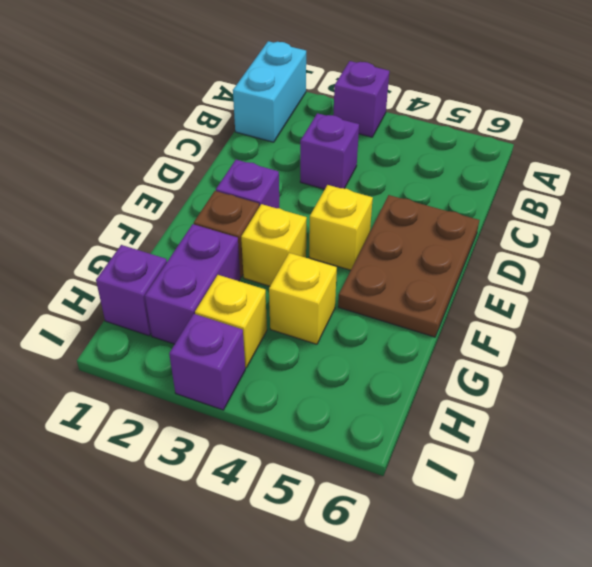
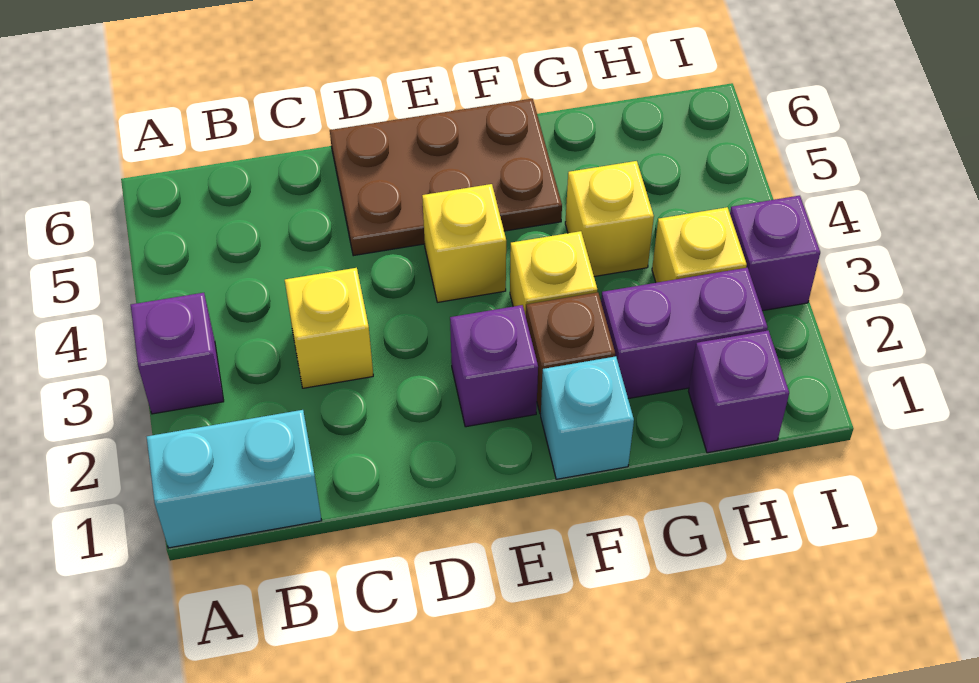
purple 1x1 brick [300,113,359,189] -> yellow 1x1 brick [285,268,373,388]
none -> cyan 1x1 brick [541,356,634,479]

